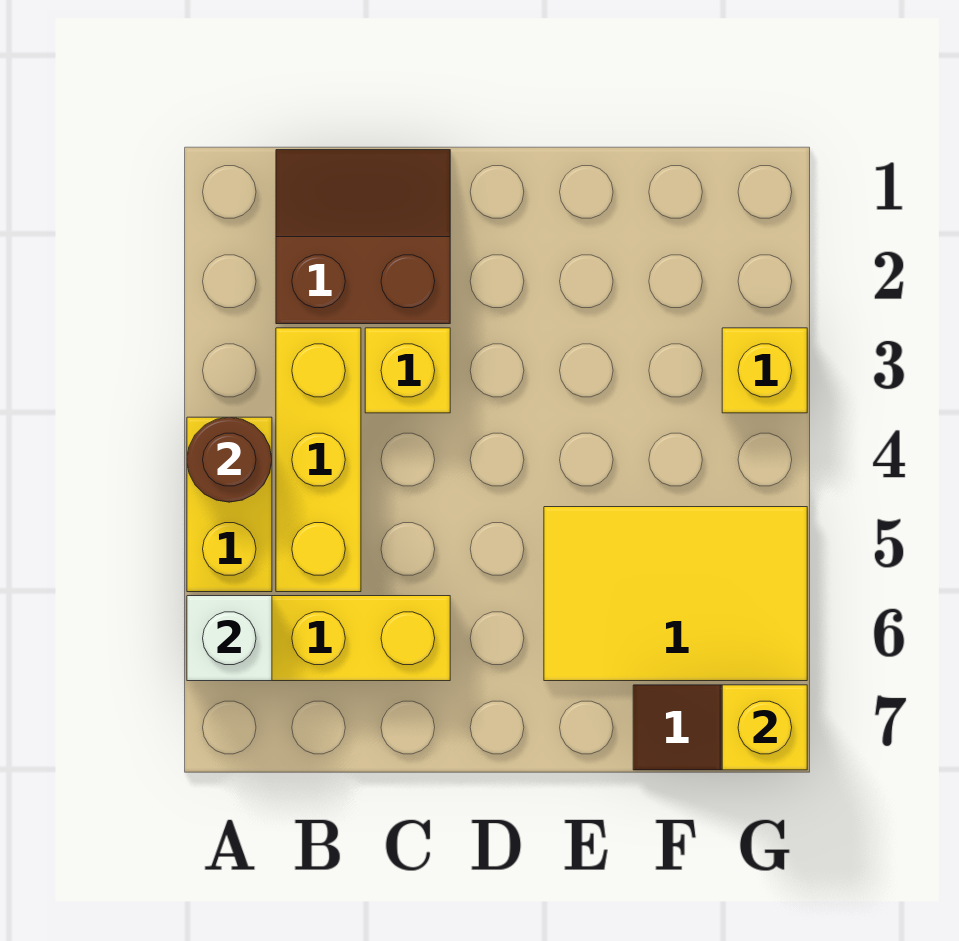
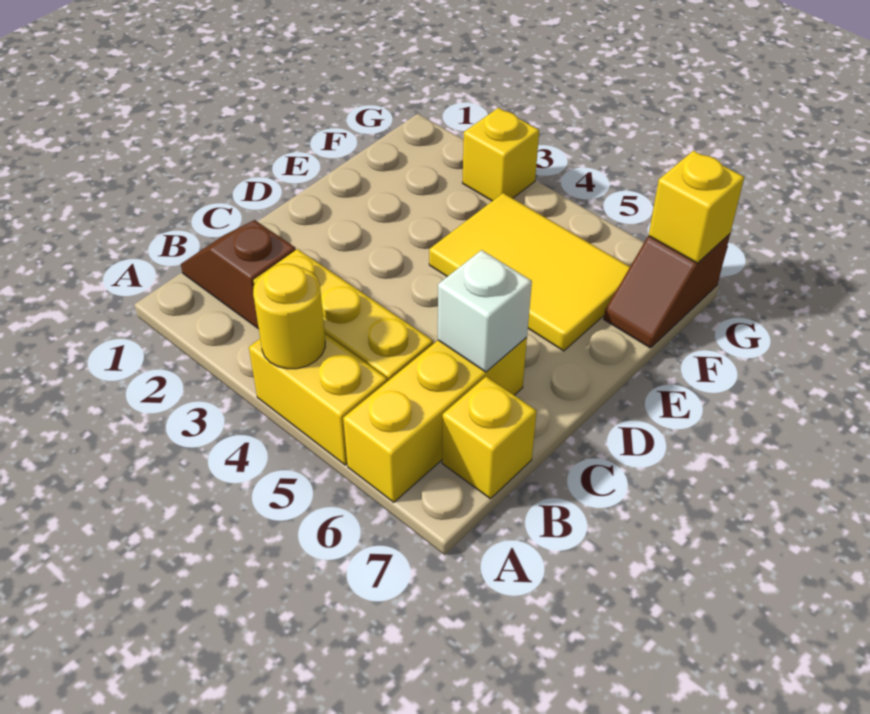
brown 1x1 round brick [187,417,272,502] -> yellow 1x1 round brick [253,264,325,369]
white 1x1 brick [187,596,272,681] -> white 1x1 brick moved to [438,250,532,372]
brown 2x2 slope [276,150,450,324] -> brown 1x2 slope [181,220,296,329]
yellow 1x1 brick [365,328,450,413] -> yellow 1x1 brick moved to [442,377,537,499]
yellow 2x3 tile [544,507,807,681] -> yellow 2x3 tile turned to [429,193,630,351]

